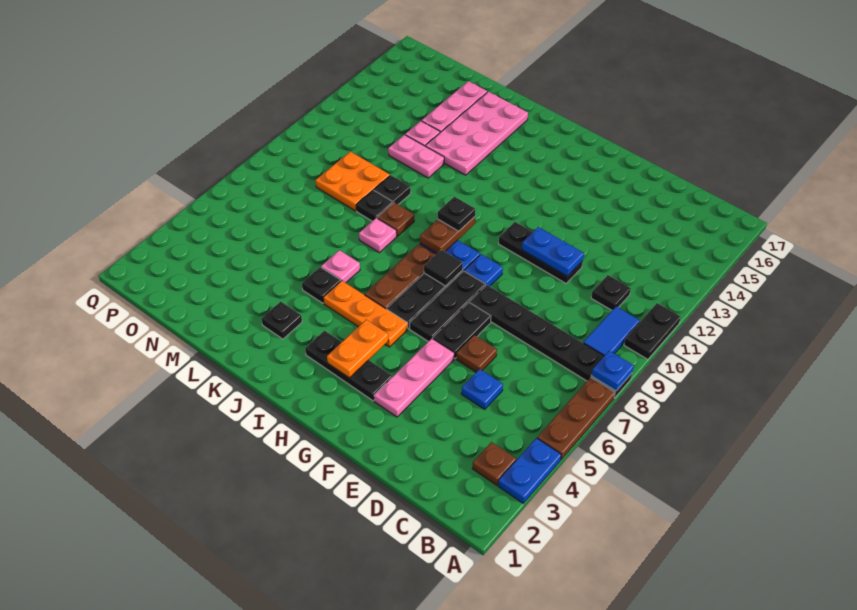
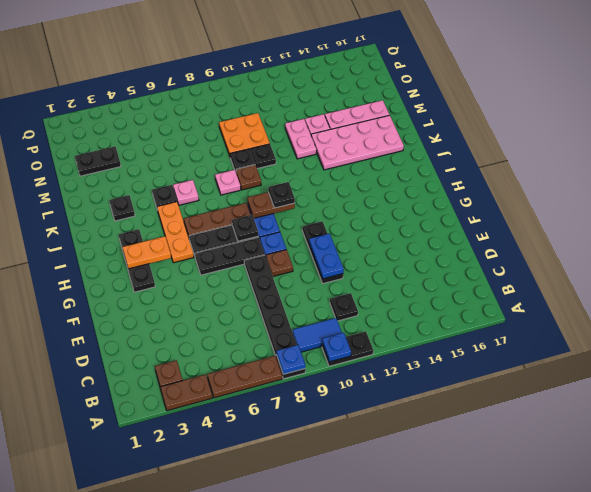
blue 1x2 plate [498,438,561,503] -> brown 1x2 plate [160,374,213,411]
blue 1x1 plate [461,369,503,409] -> blue 1x1 plate moved to [322,333,351,362]
brown 1x1 plate [456,335,497,372] -> brown 1x1 plate moved to [266,250,293,276]
pink 1x3 plate [374,339,454,417] -> none
black 1x2 plate [433,302,491,358] -> black 1x2 plate moved to [75,147,121,176]
black 1x1 tile [424,250,463,286] -> black 1x1 plate [232,215,258,241]

